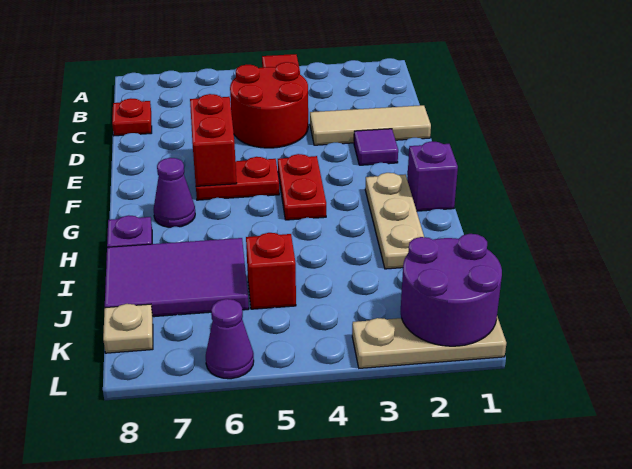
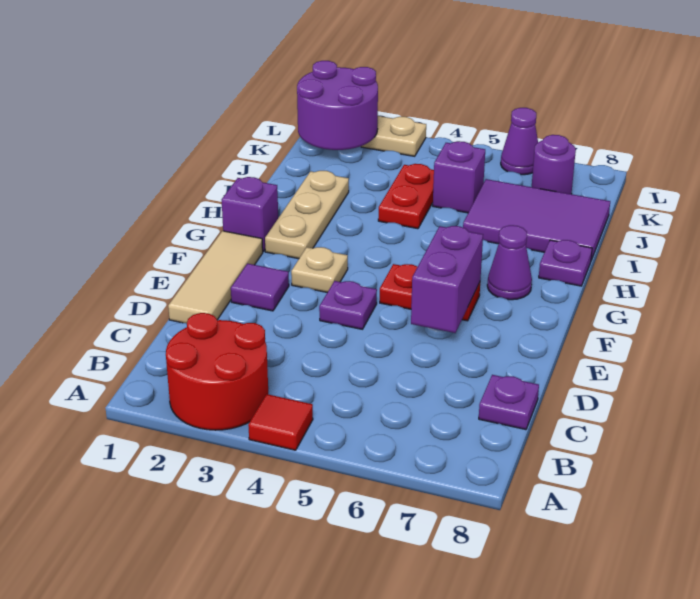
red 2x2 round brick [230,62,308,148] -> red 2x2 round brick moved to [166,313,268,430]
red 1x1 plate [112,98,152,136] -> purple 1x1 plate [479,375,539,430]
tan 1x3 tile [310,105,431,145] -> tan 1x3 tile turned to [168,231,263,323]
none -> purple 1x1 plate [319,281,377,329]
red 1x2 brick [190,94,237,186] -> purple 1x2 brick [411,226,483,333]
red 1x2 plate [278,154,326,220] -> red 1x2 plate moved to [378,164,434,229]
red 1x1 brick [246,233,296,309] -> purple 1x1 brick [433,141,485,213]
none -> purple 1x1 round brick [532,135,576,194]
tan 1x1 plate [103,304,153,353] -> tan 1x1 plate moved to [291,247,348,292]

